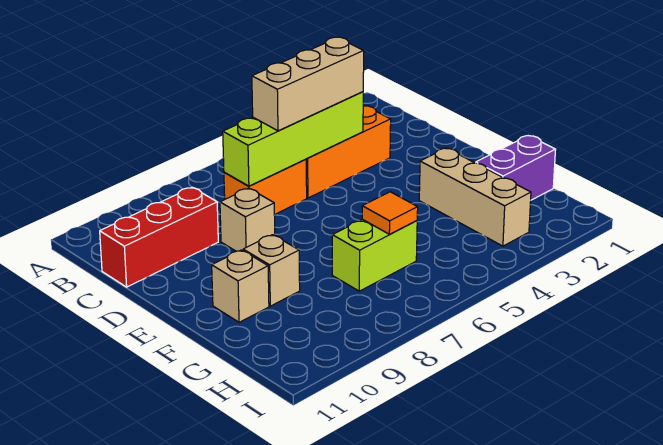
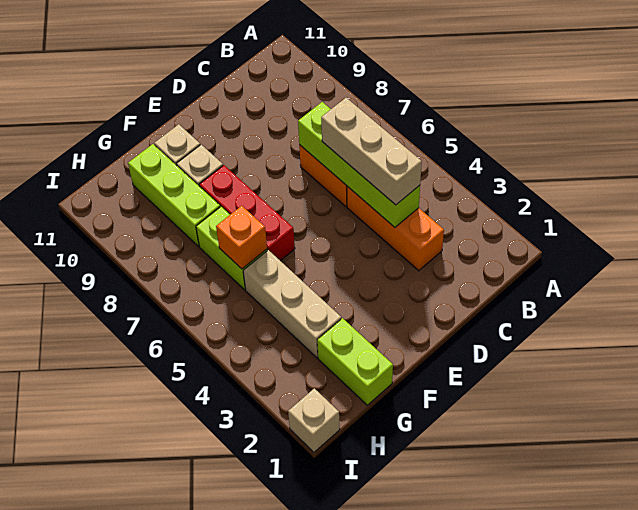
red 1x3 brick [100,187,218,287] -> red 1x3 brick moved to [199,165,295,261]
tan 1x1 brick [220,188,275,251] -> tan 1x1 brick moved to [288,388,340,452]
tan 1x3 brick [419,148,531,246] -> tan 1x3 brick turned to [243,250,341,358]
purple 1x2 brick [476,136,556,200] -> lime 1x2 brick [317,318,393,405]
orange 1x1 tile [362,192,418,234] -> orange 1x1 brick [216,206,267,269]
none -> lime 1x3 brick [128,144,220,246]

